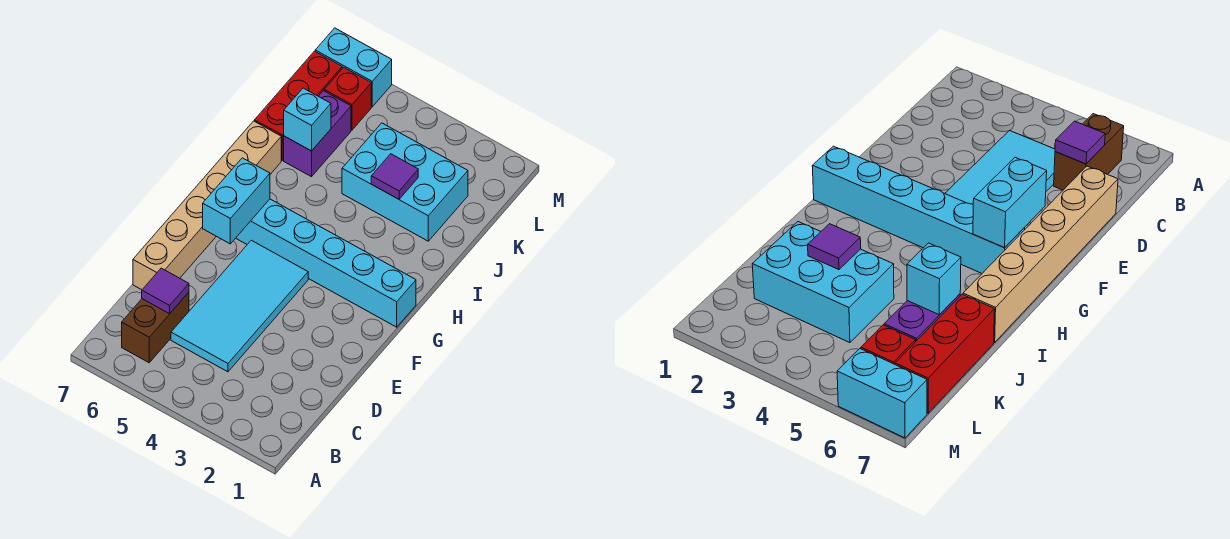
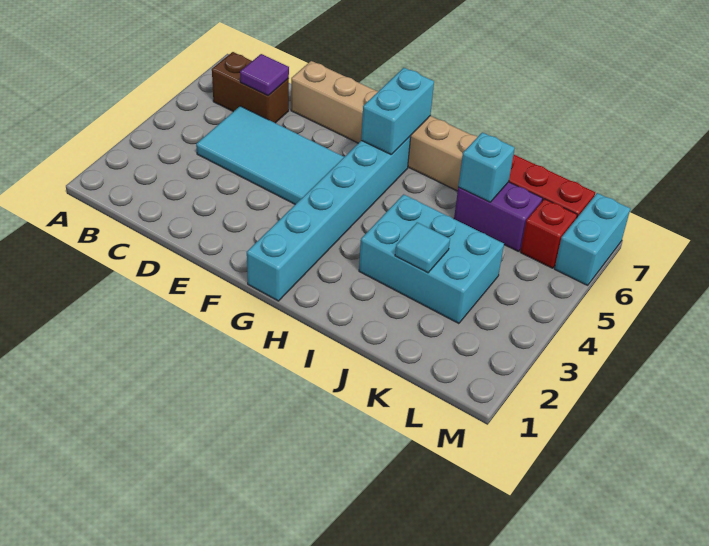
cyan 1x2 brick [203,158,270,244] -> cyan 1x2 brick turned to [361,68,434,155]
cyan 2x3 brick [342,123,468,241] -> cyan 2x3 brick turned to [359,194,504,324]
purple 1x1 tile [371,154,418,199] -> cyan 1x1 tile [395,222,450,273]

